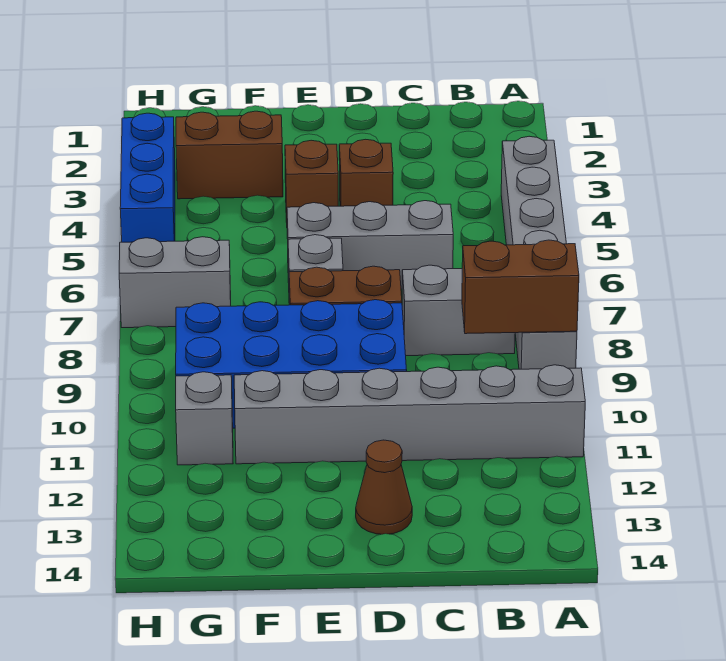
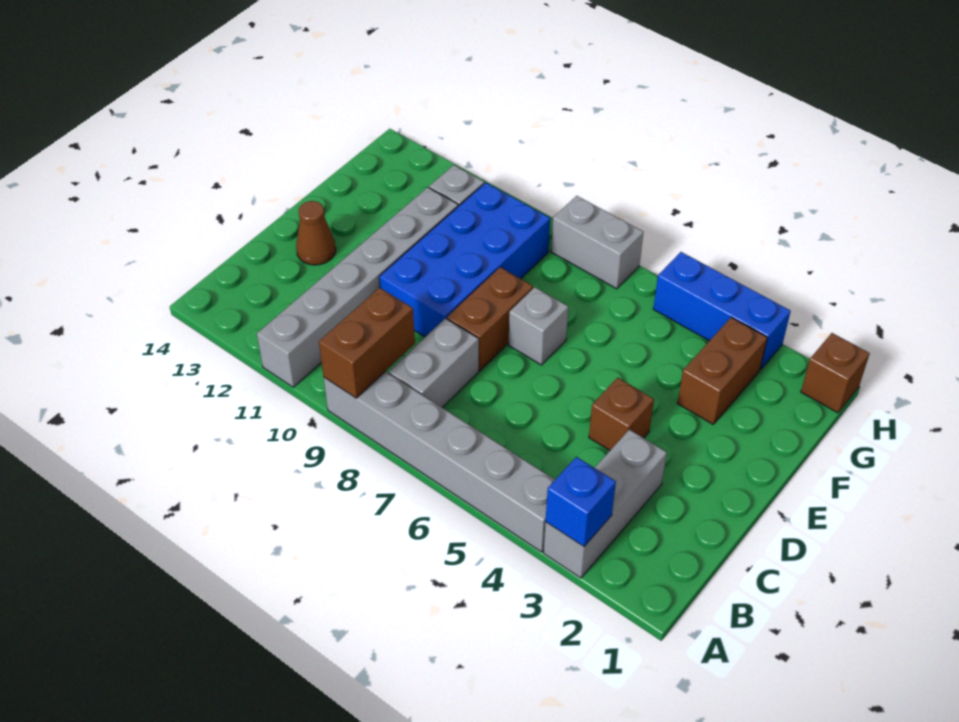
none -> blue 1x1 brick [546,457,616,547]
grey 1x3 brick [287,201,453,289] -> grey 1x3 brick moved to [544,430,667,578]
brown 1x1 brick [285,140,338,222] -> brown 1x1 brick moved to [801,333,870,413]
grey 1x2 brick [119,237,231,328] -> grey 1x2 brick turned to [551,196,644,289]

